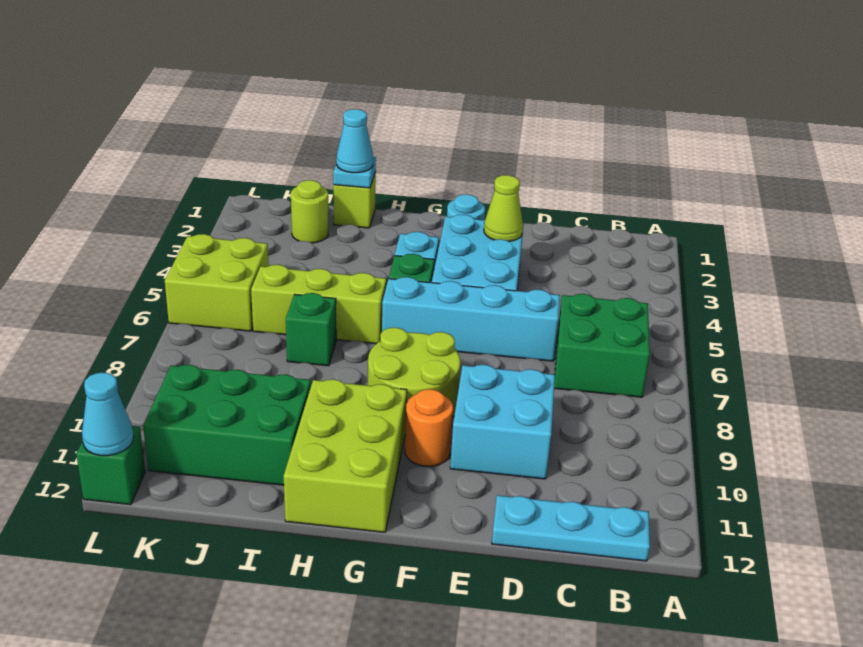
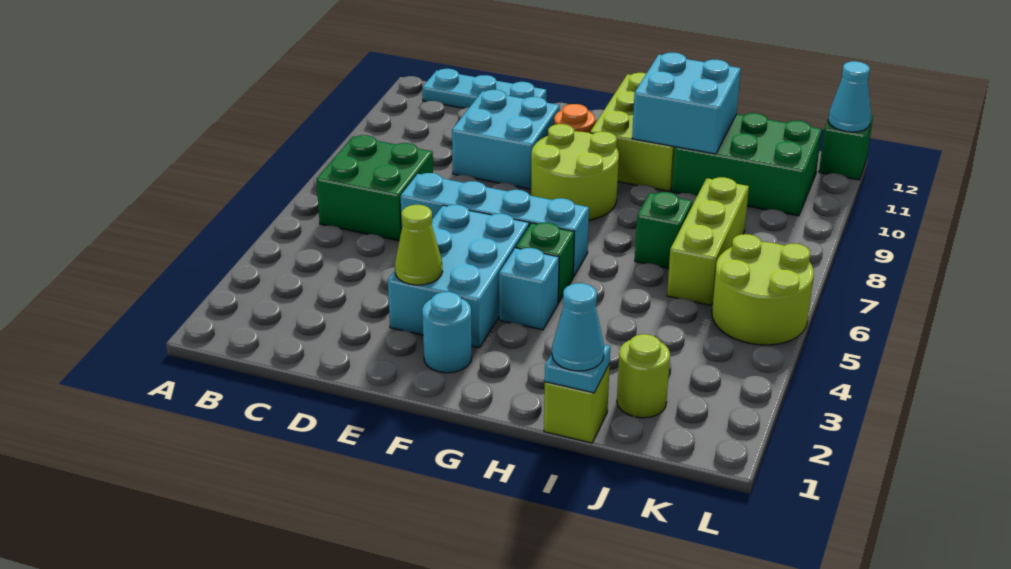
lime 1x3 brick [251,265,386,344] -> lime 1x3 brick turned to [667,177,749,305]
none -> cyan 2x2 brick [632,53,741,154]
lime 2x2 brick [165,234,269,331] -> lime 2x2 round brick [712,234,814,345]

